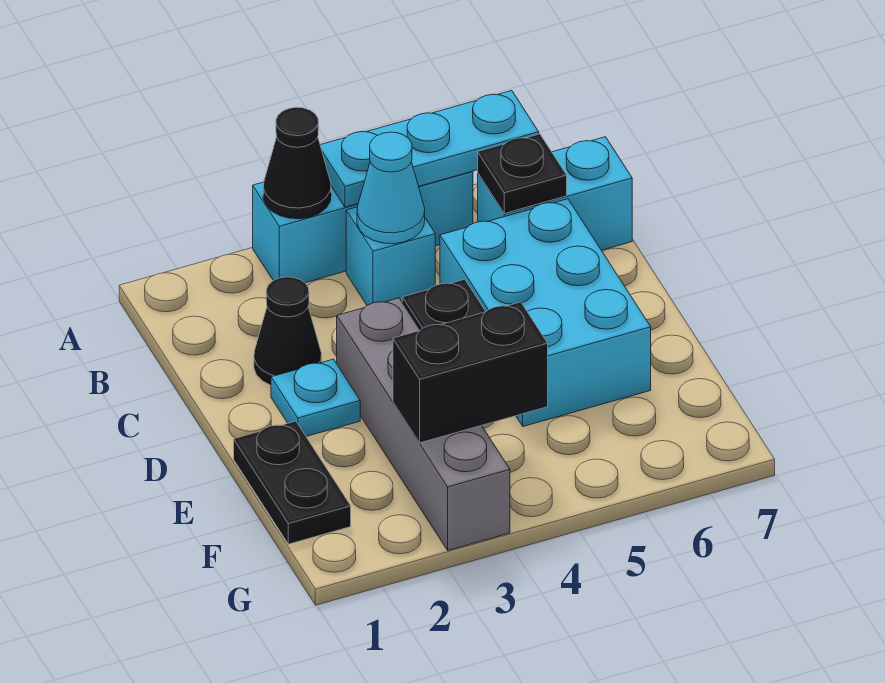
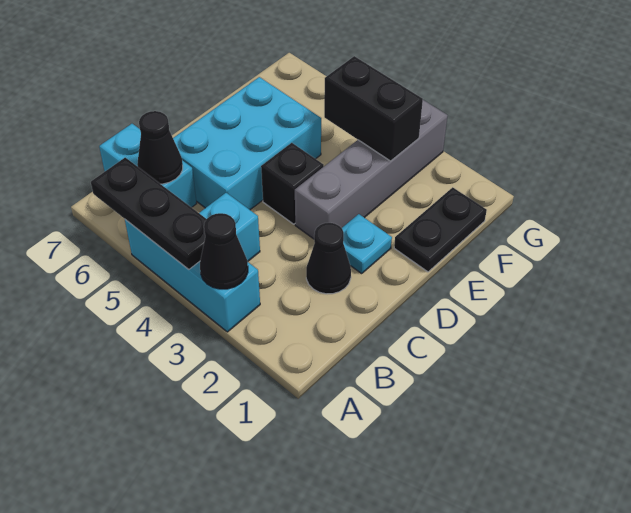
cyan 1x3 plate [320,91,539,207] -> black 1x3 plate [91,158,206,269]
cyan 1x1 cone [357,132,425,244] -> none
black 1x1 plate [478,134,567,213] -> black 1x1 cone [137,111,183,184]

